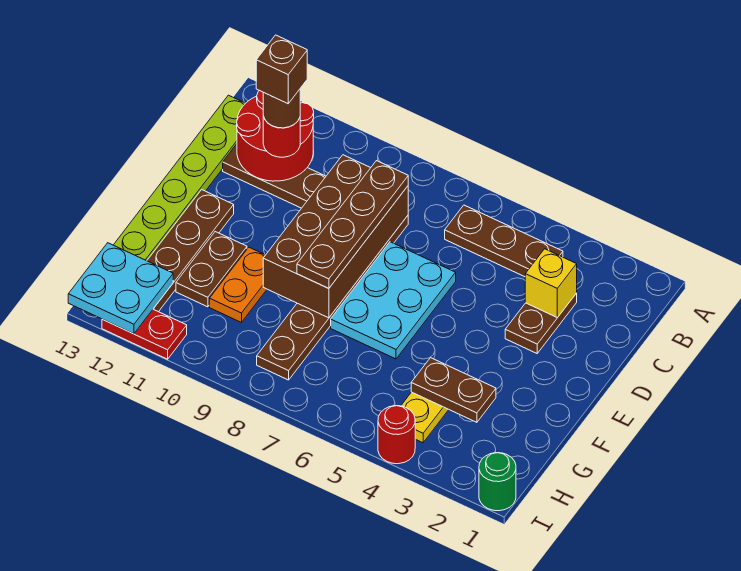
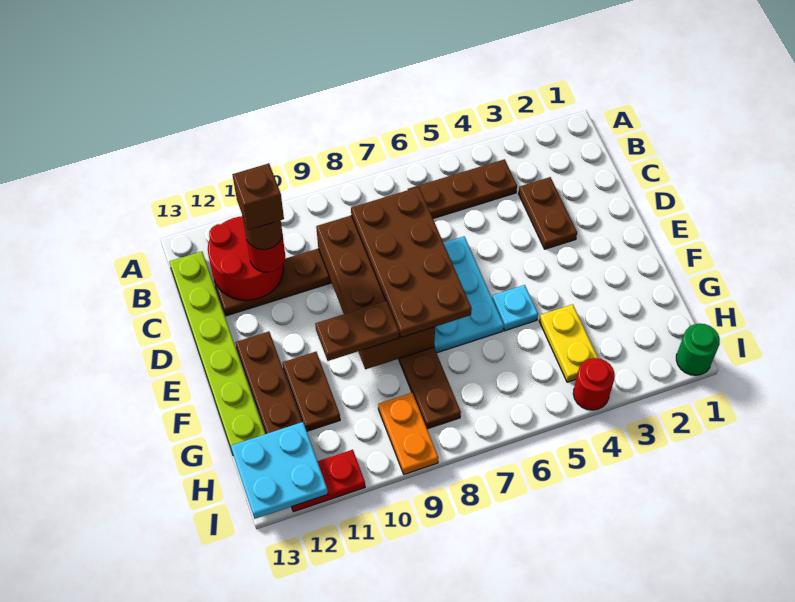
yellow 1x1 brick [525,249,577,318] -> none
brown 1x4 plate [297,161,408,289] -> brown 2x4 plate [351,187,472,338]
none -> cyan 1x1 plate [492,285,538,331]
orange 1x2 plate [209,247,267,323] -> orange 1x2 plate moved to [378,393,438,474]
brown 1x2 plate [411,358,496,422] -> brown 1x2 plate moved to [315,301,399,361]

